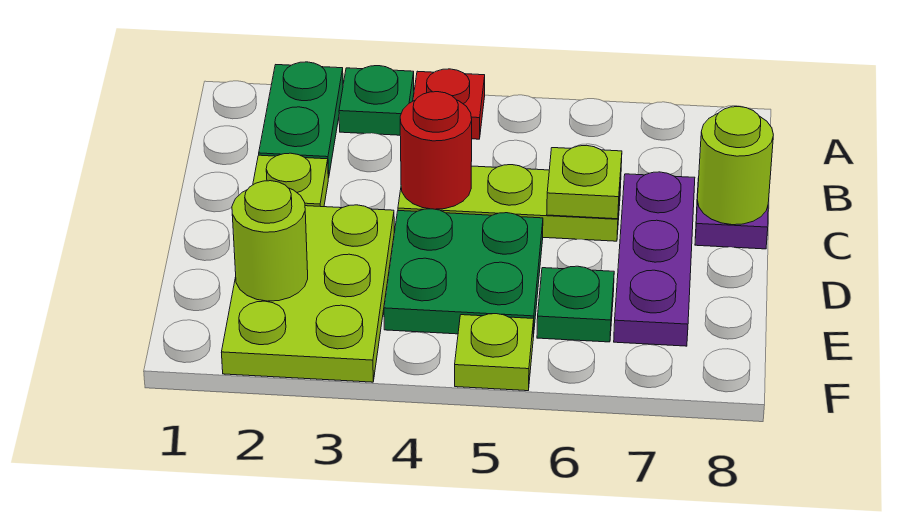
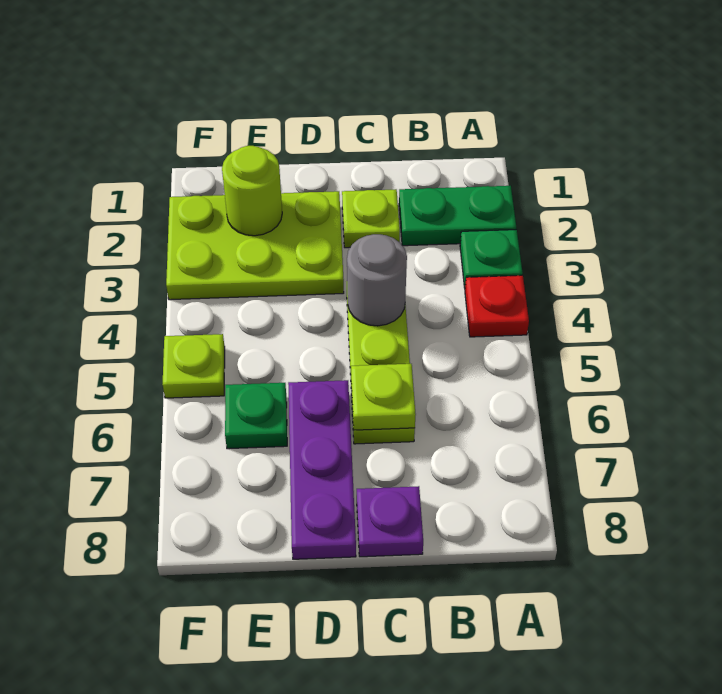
red 1x1 round brick [400,92,472,209] -> grey 1x1 round brick [347,234,407,326]
purple 1x3 plate [614,172,695,346] -> purple 1x3 plate turned to [288,380,356,559]
lime 1x1 round brick [697,107,773,225] -> none
green 2x2 plate [384,209,543,337] -> none

